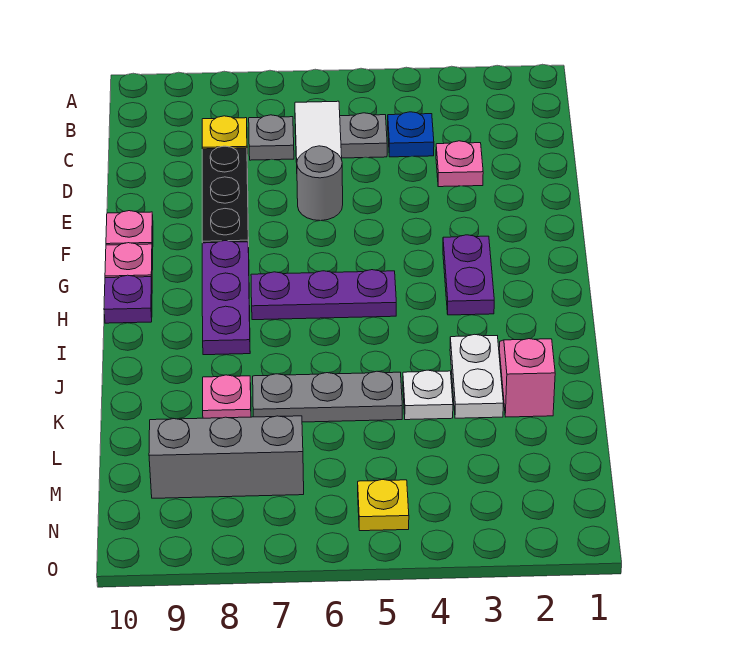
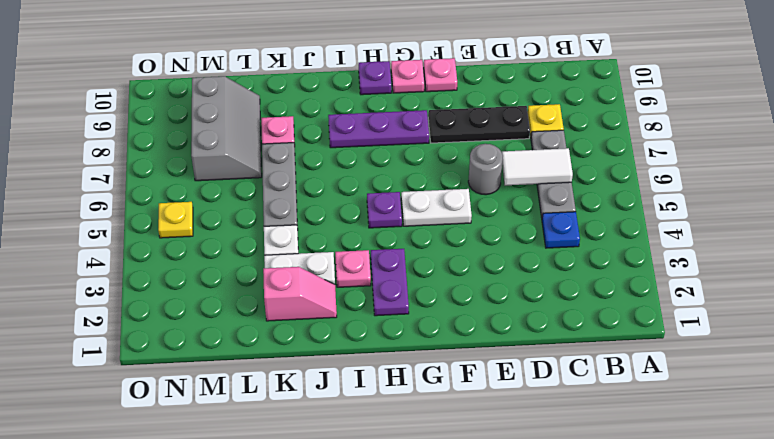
pink 1x1 plate [436,141,483,187] -> pink 1x1 plate moved to [335,250,371,287]
none -> white 1x2 plate [401,189,472,226]
purple 1x2 plate [443,235,494,315] -> purple 1x2 plate turned to [371,249,409,316]
purple 1x3 plate [251,270,396,320] -> purple 1x1 plate [367,192,402,228]

